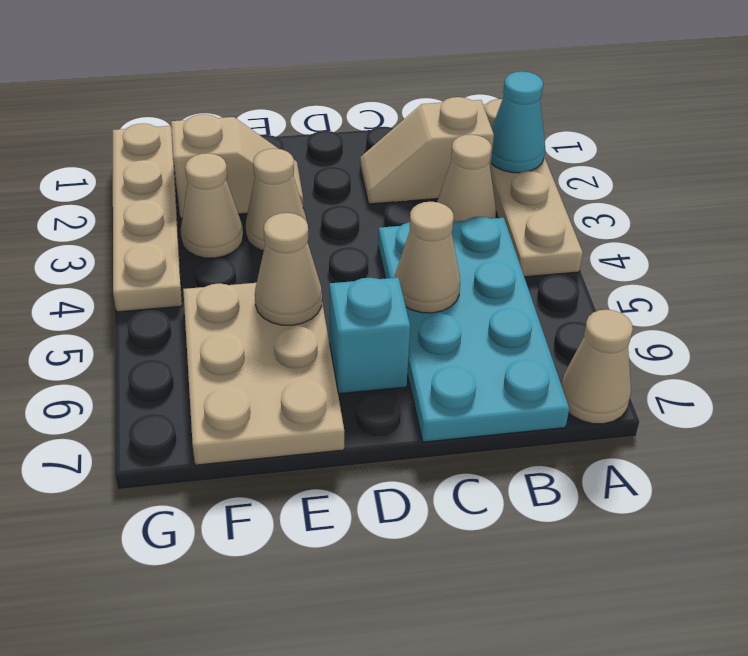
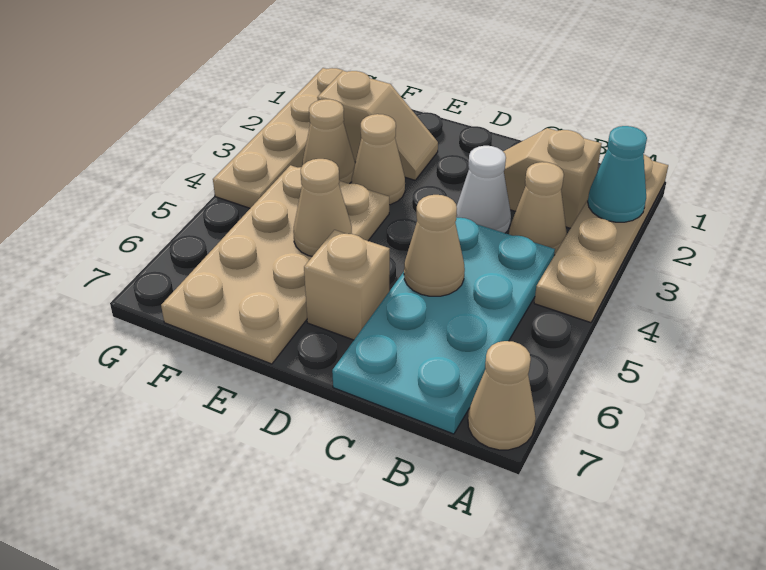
none -> white 1x1 cone [456,146,511,233]
cyan 1x1 brick [329,278,410,394] -> tan 1x1 brick [304,230,390,340]
tan 2x3 plate [183,283,344,465] -> tan 2x4 plate [161,165,389,364]

